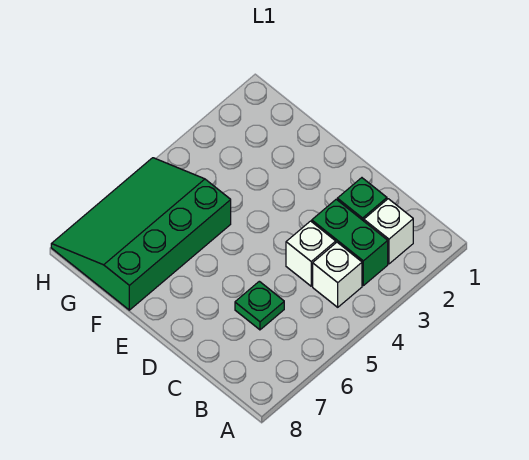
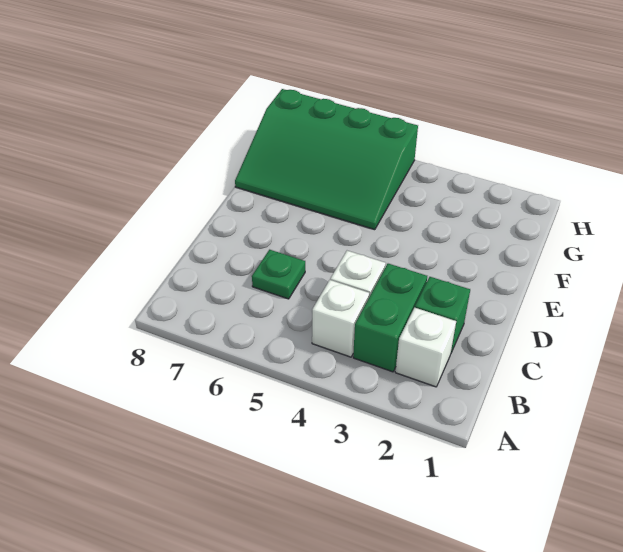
green 3x4 slope [51,158,231,310] -> green 3x4 slope turned to [235,89,418,230]

